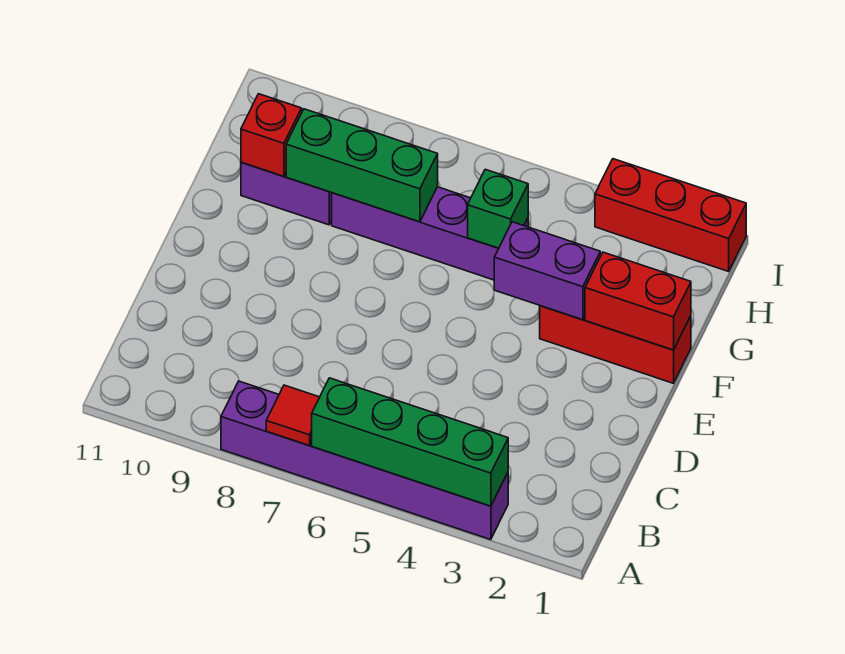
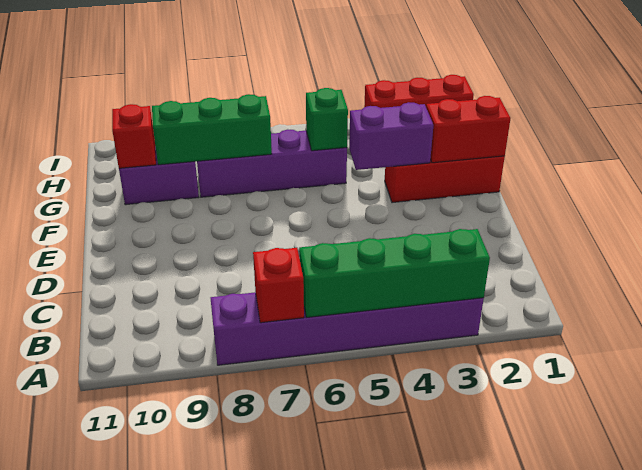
red 1x1 tile [266,385,320,445] -> red 1x1 brick [253,248,304,323]

